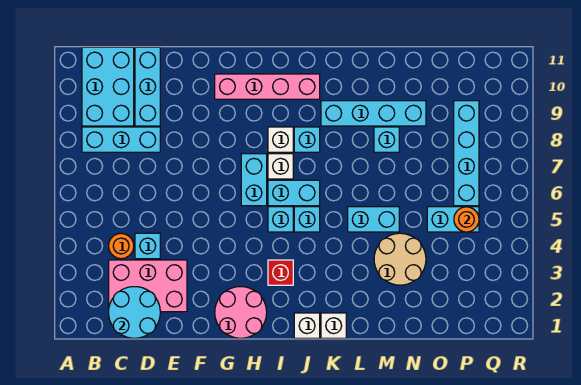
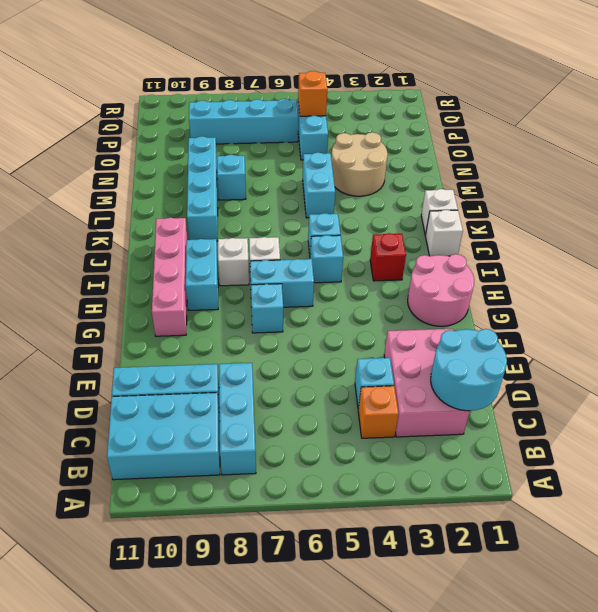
orange 1x1 round brick [109,233,134,259] -> orange 1x1 brick [358,386,399,438]
cyan 1x2 brick [268,180,320,206] -> cyan 1x2 brick moved to [186,239,218,310]
cyan 1x1 brick [294,127,320,152] -> cyan 1x1 brick moved to [251,284,283,333]
orange 1x1 round brick [454,207,479,232] -> orange 1x1 brick [298,71,327,116]

